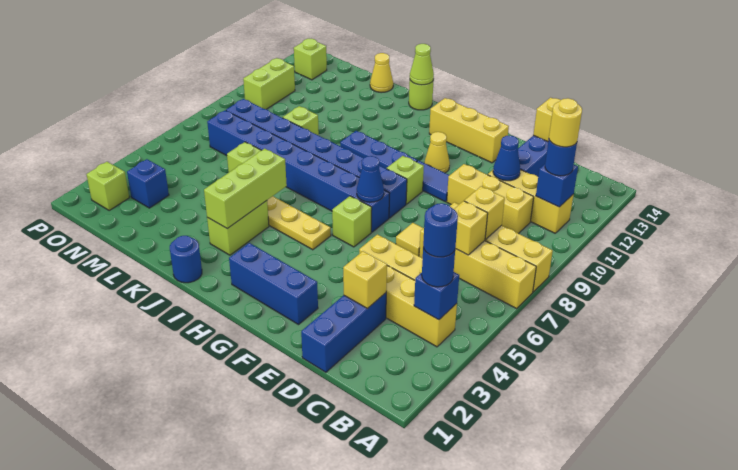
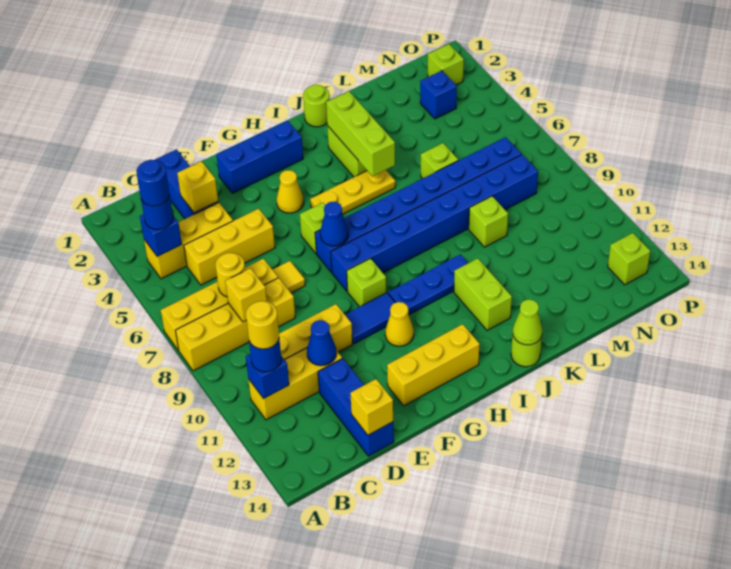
yellow 1x1 brick [454,201,488,255] -> yellow 1x1 round brick [215,253,245,297]
blue 1x1 round brick [170,236,202,283] -> lime 1x1 round brick [303,85,330,127]
yellow 1x1 cone [370,53,393,93] -> yellow 1x1 cone moved to [277,170,304,213]
lime 1x2 brick [243,58,295,109] -> lime 1x2 brick moved to [454,258,512,331]

